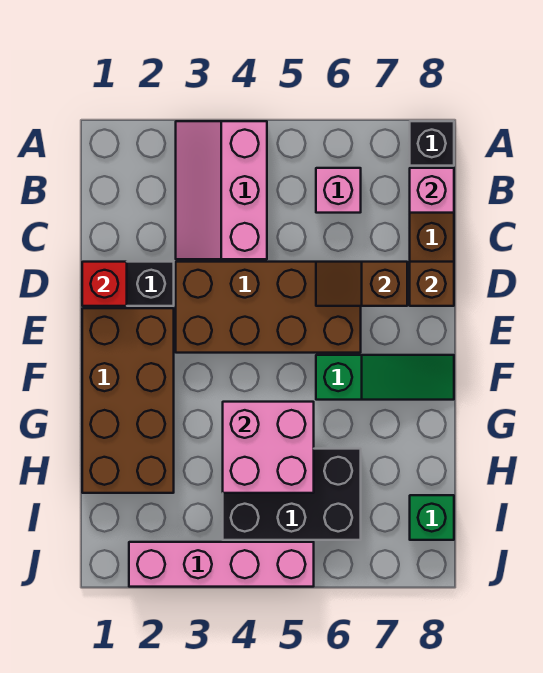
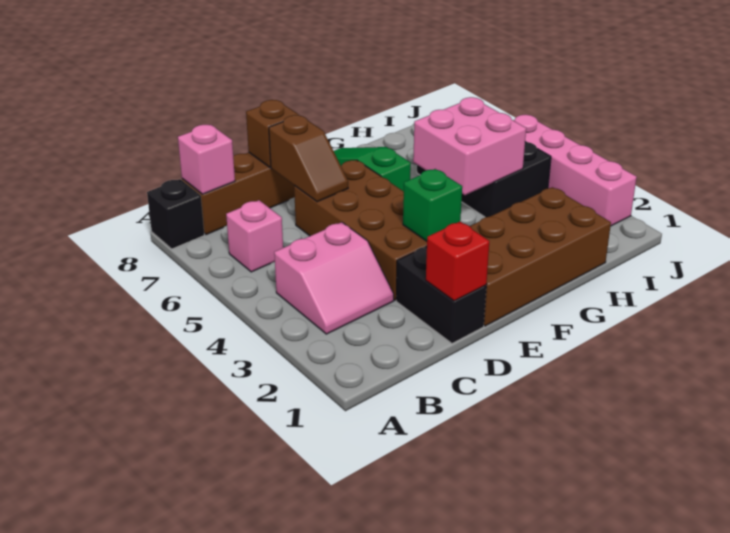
pink 2x3 slope [176,121,267,259] -> pink 2x2 slope [274,222,394,334]
green 1x1 brick [410,495,454,540] -> green 1x1 brick moved to [403,169,462,241]

